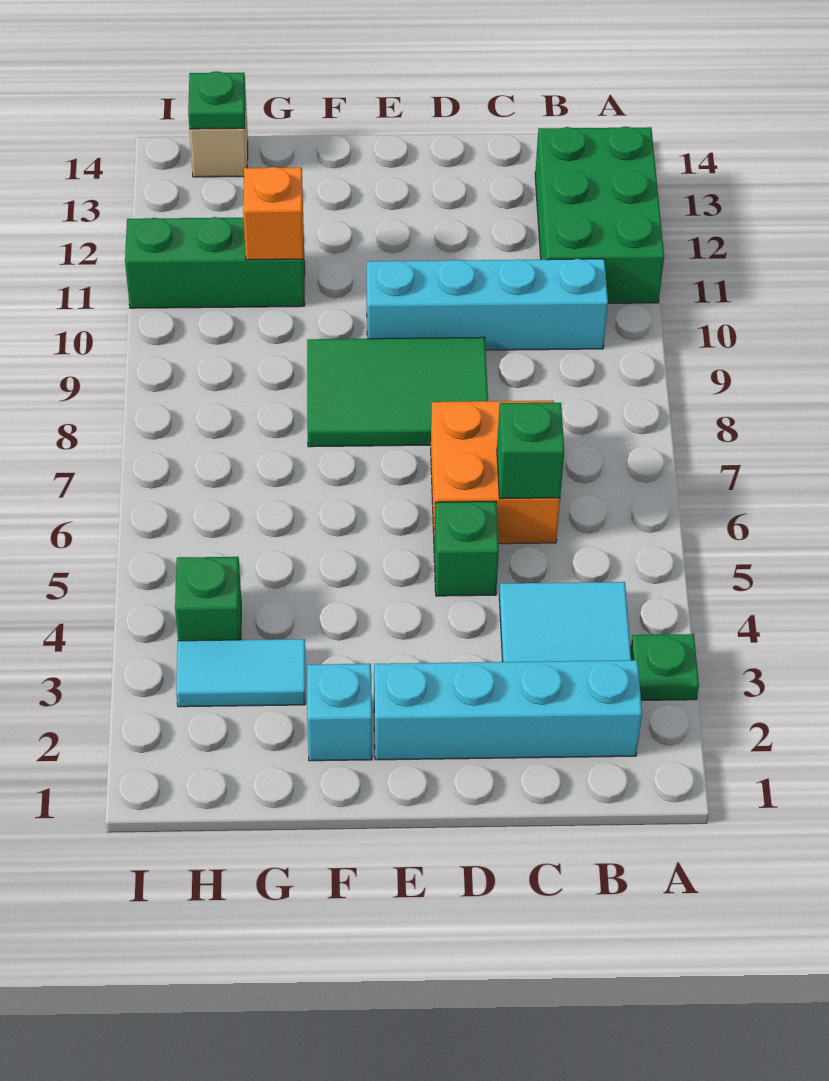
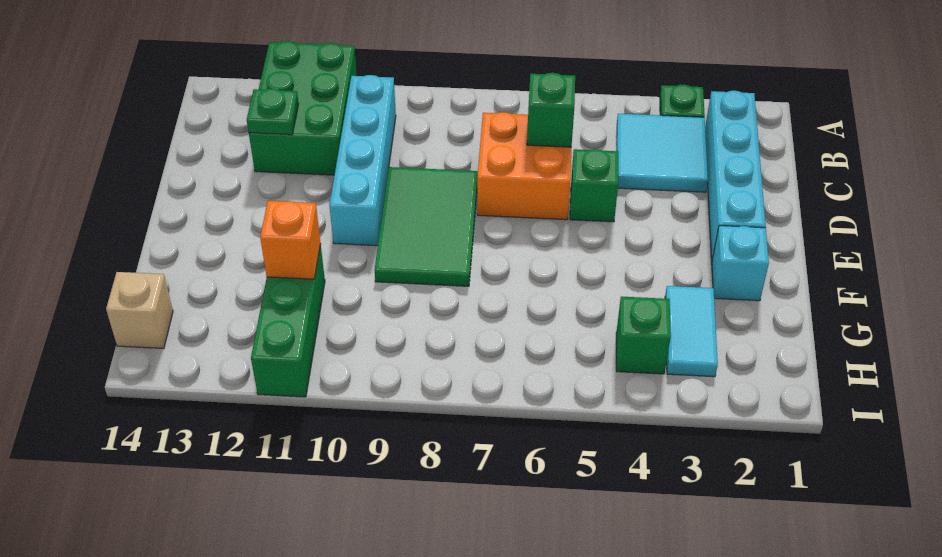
green 2x3 brick [535,127,664,303] -> green 2x3 brick turned to [249,41,357,175]
green 1x1 plate [188,71,245,129] -> green 1x1 plate moved to [247,88,298,135]

